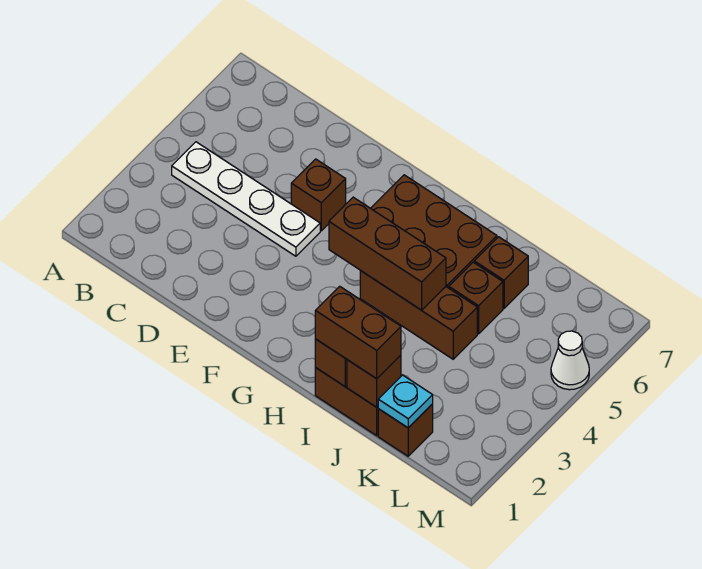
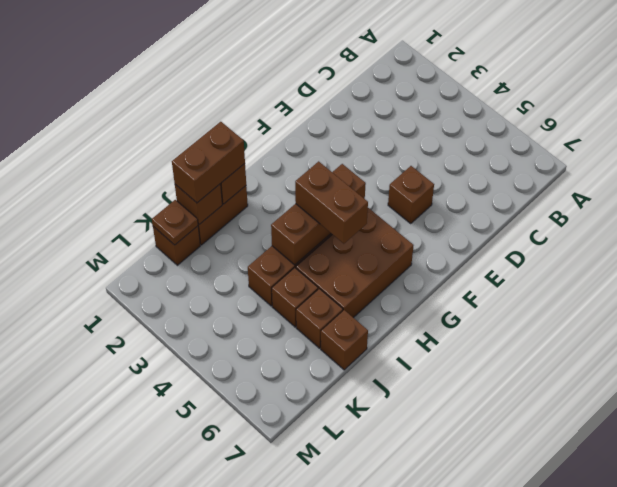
white 1x4 plate [172,142,320,256] -> none
none -> brown 1x2 brick [295,161,368,244]
none -> brown 1x1 brick [321,310,368,370]
cyan 1x1 plate [378,375,433,428] -> brown 1x1 plate [152,200,198,245]
white 1x1 cone [551,331,589,390] -> none

